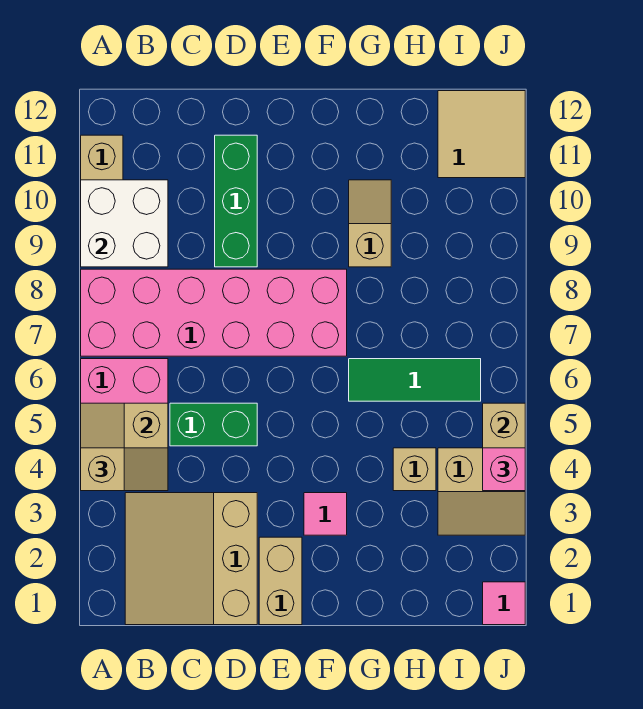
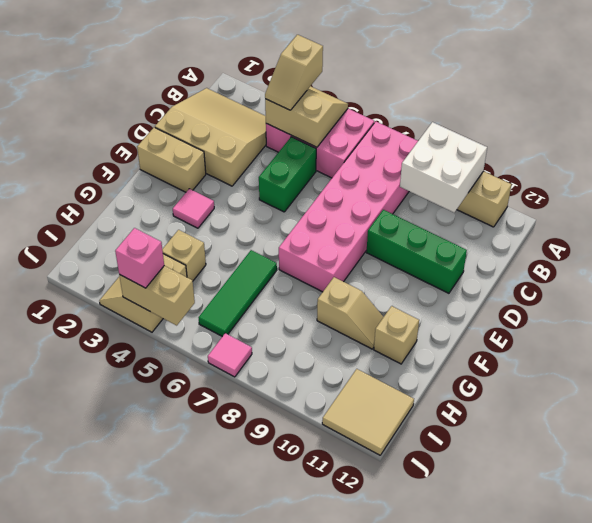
none -> tan 1x1 brick [374,306,419,364]
pink 1x1 tile [483,582,525,625] -> pink 1x1 tile moved to [208,333,252,377]

